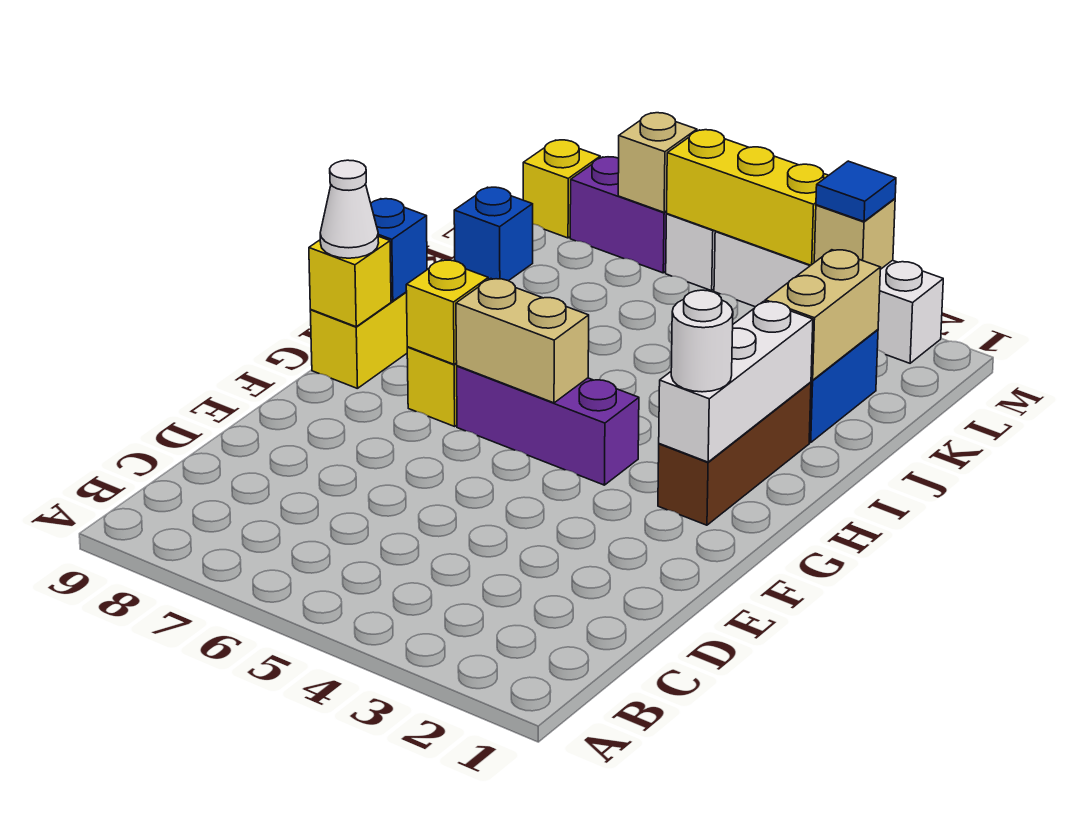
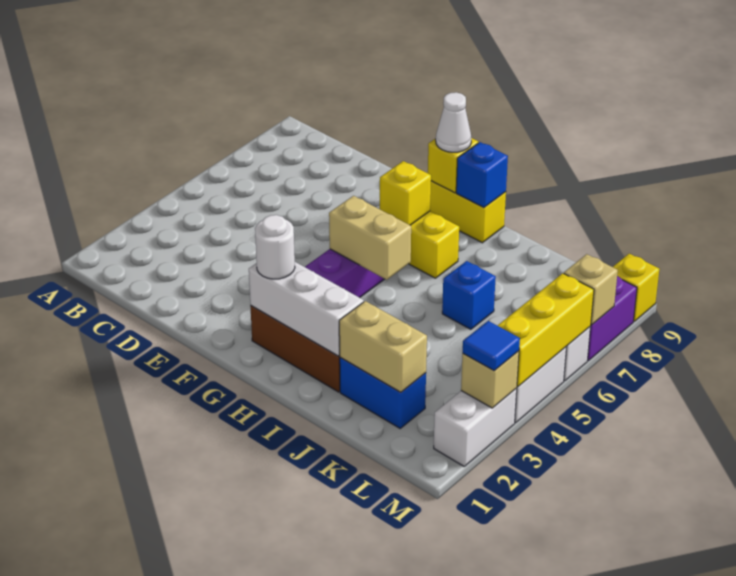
tan 1x2 brick [456,279,589,403] -> tan 1x2 brick turned to [329,196,411,280]
blue 1x1 brick [454,187,533,281] -> blue 1x1 brick moved to [442,261,496,329]

